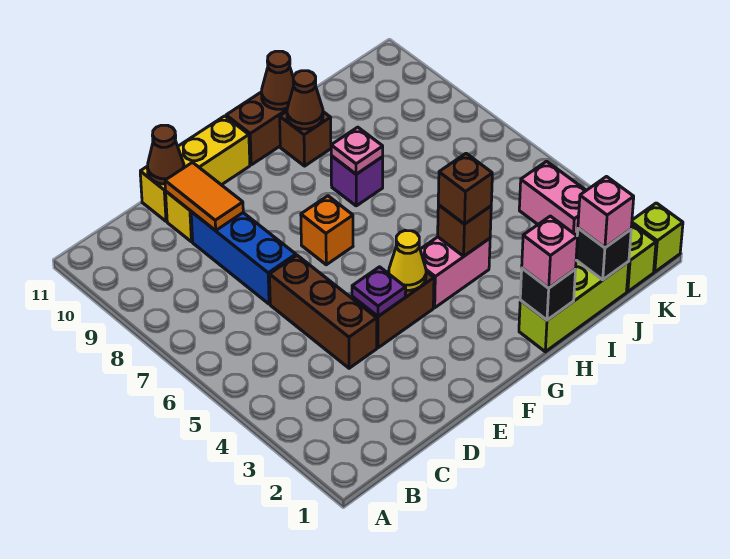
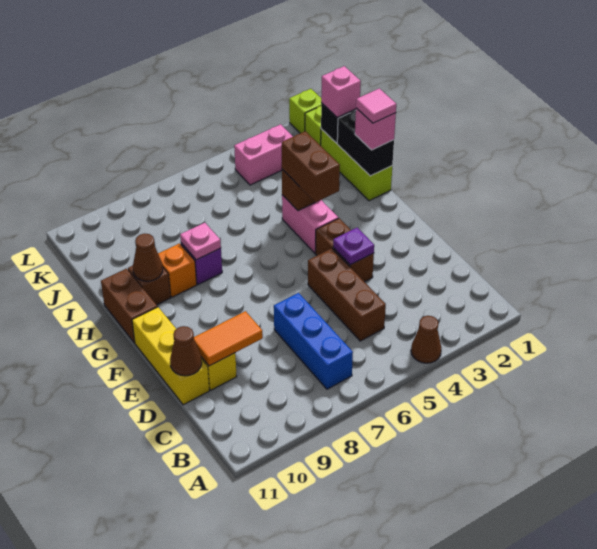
brown 1x3 brick [270,255,377,368] -> brown 1x3 brick turned to [308,248,386,341]
blue 1x3 brick [191,212,296,304] -> blue 1x3 brick turned to [274,293,353,389]
yellow 1x1 cone [389,230,426,290] -> none
orange 1x1 brick [301,196,353,265] -> orange 1x1 brick moved to [158,243,197,297]
black 1x1 brick [520,268,576,320] -> black 1x2 brick [337,111,394,176]
none -> pink 1x1 tile [356,88,396,123]
brown 1x1 brick [438,153,492,224] -> brown 1x2 brick [282,131,340,202]
brown 1x1 cone [262,51,293,109] -> brown 1x1 cone moved to [411,316,441,363]

